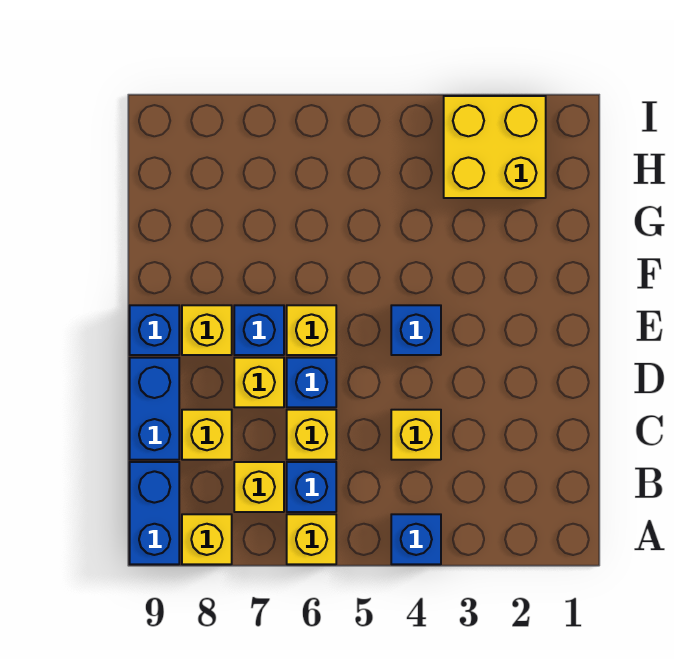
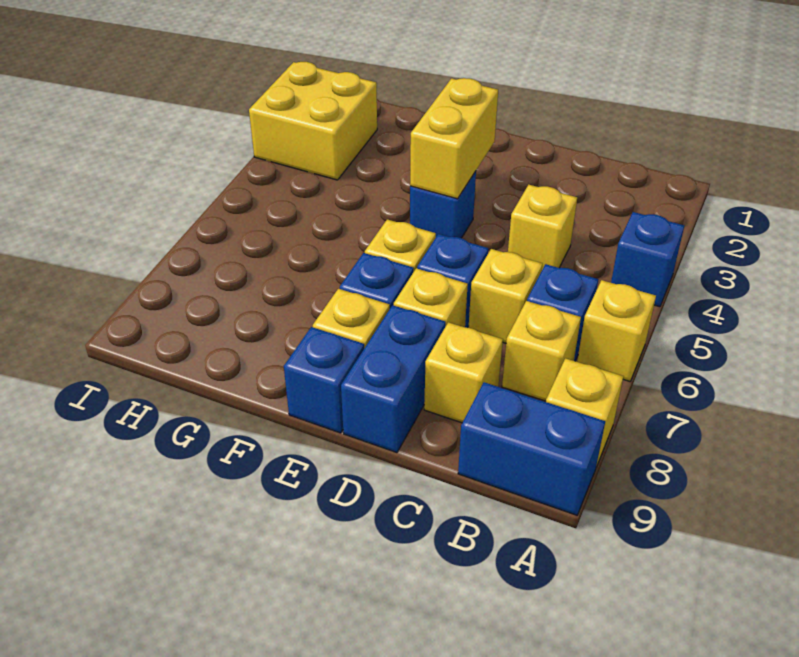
blue 1x2 brick [130,358,179,460] -> blue 1x2 brick turned to [341,305,445,453]
none -> yellow 1x2 brick [410,78,498,199]

